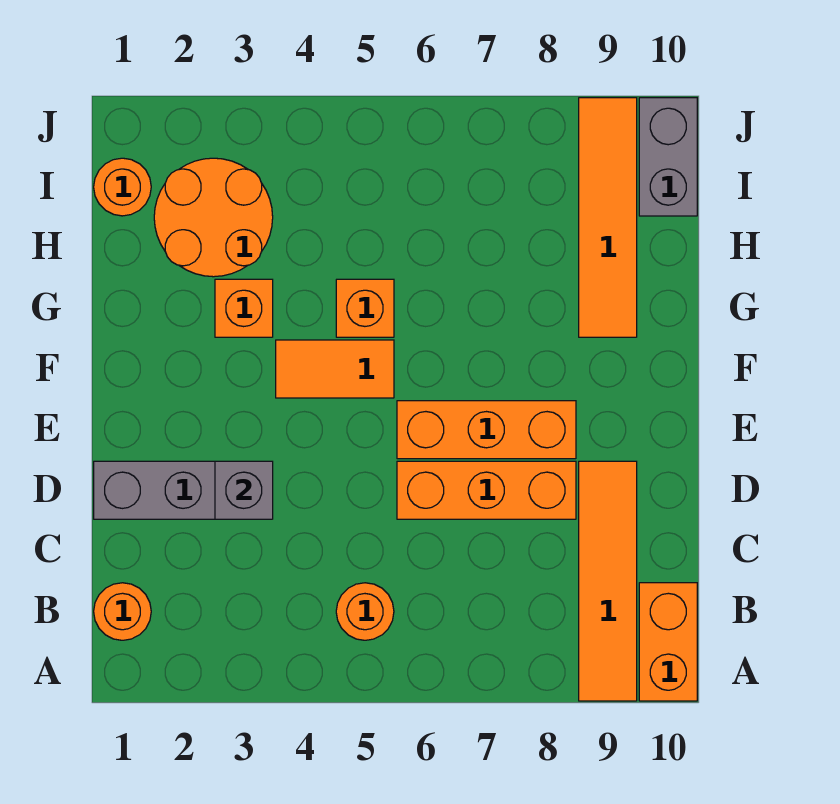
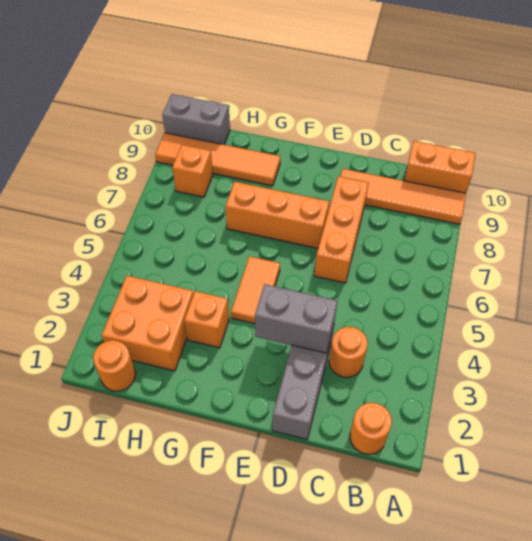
orange 1x1 round brick [336,583,394,640] -> orange 1x1 round brick moved to [329,327,368,378]
grey 1x1 brick [215,461,273,519] -> grey 1x2 brick [255,284,337,353]
orange 1x3 brick [397,401,576,459] -> orange 1x3 brick turned to [226,182,329,248]
orange 1x1 brick [336,279,394,337] -> orange 1x1 brick moved to [172,145,213,197]
orange 2x2 round brick [154,158,273,277] -> orange 2x2 brick [102,276,194,371]

